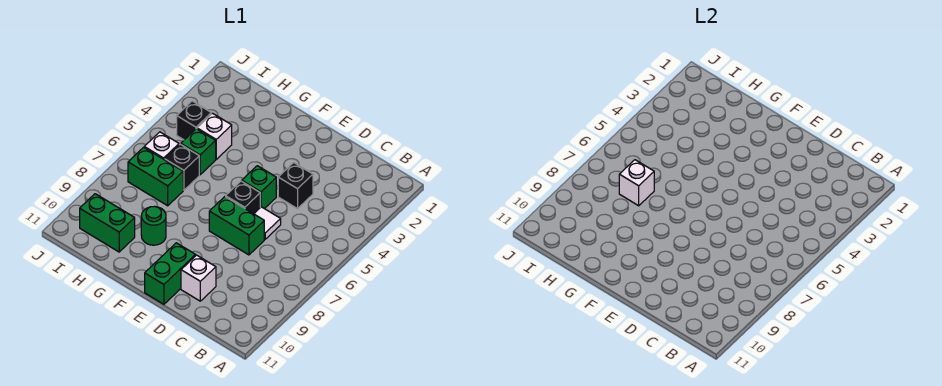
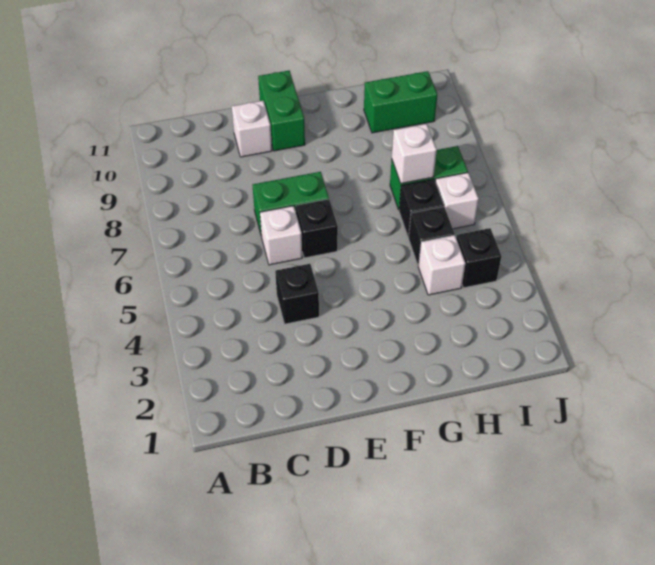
white 1x1 tile [254,207,281,239] -> white 1x1 brick [260,206,302,265]
green 1x1 brick [242,166,276,209] -> none
green 1x1 round brick [141,206,166,245] -> none
green 1x1 brick [181,129,216,175] -> black 1x1 brick [409,207,454,266]

